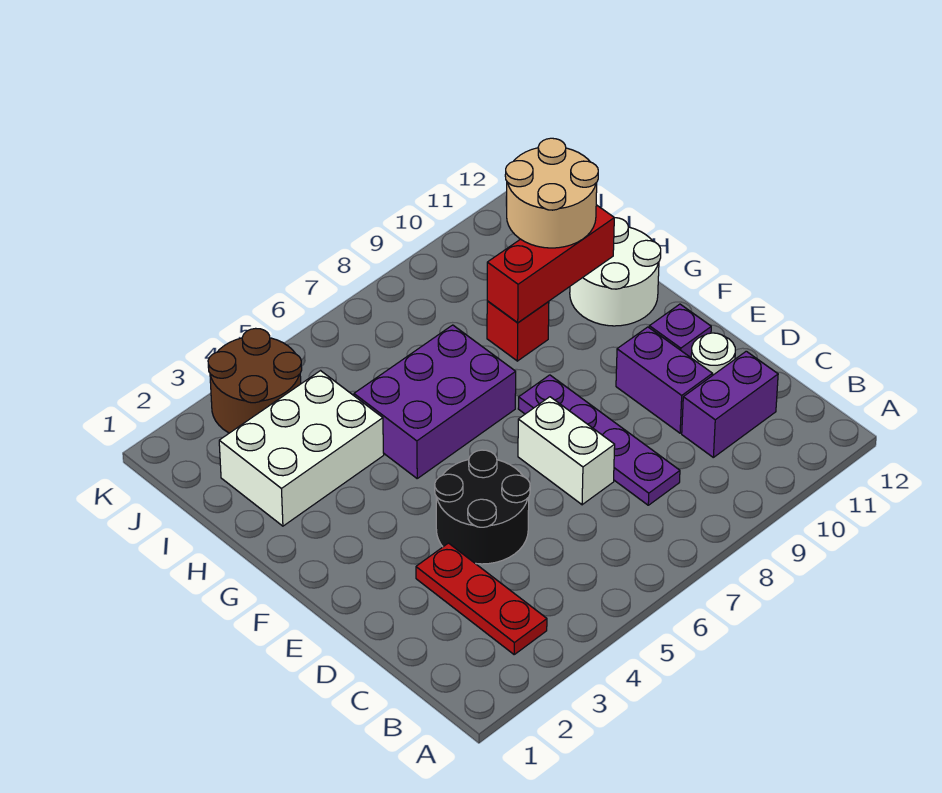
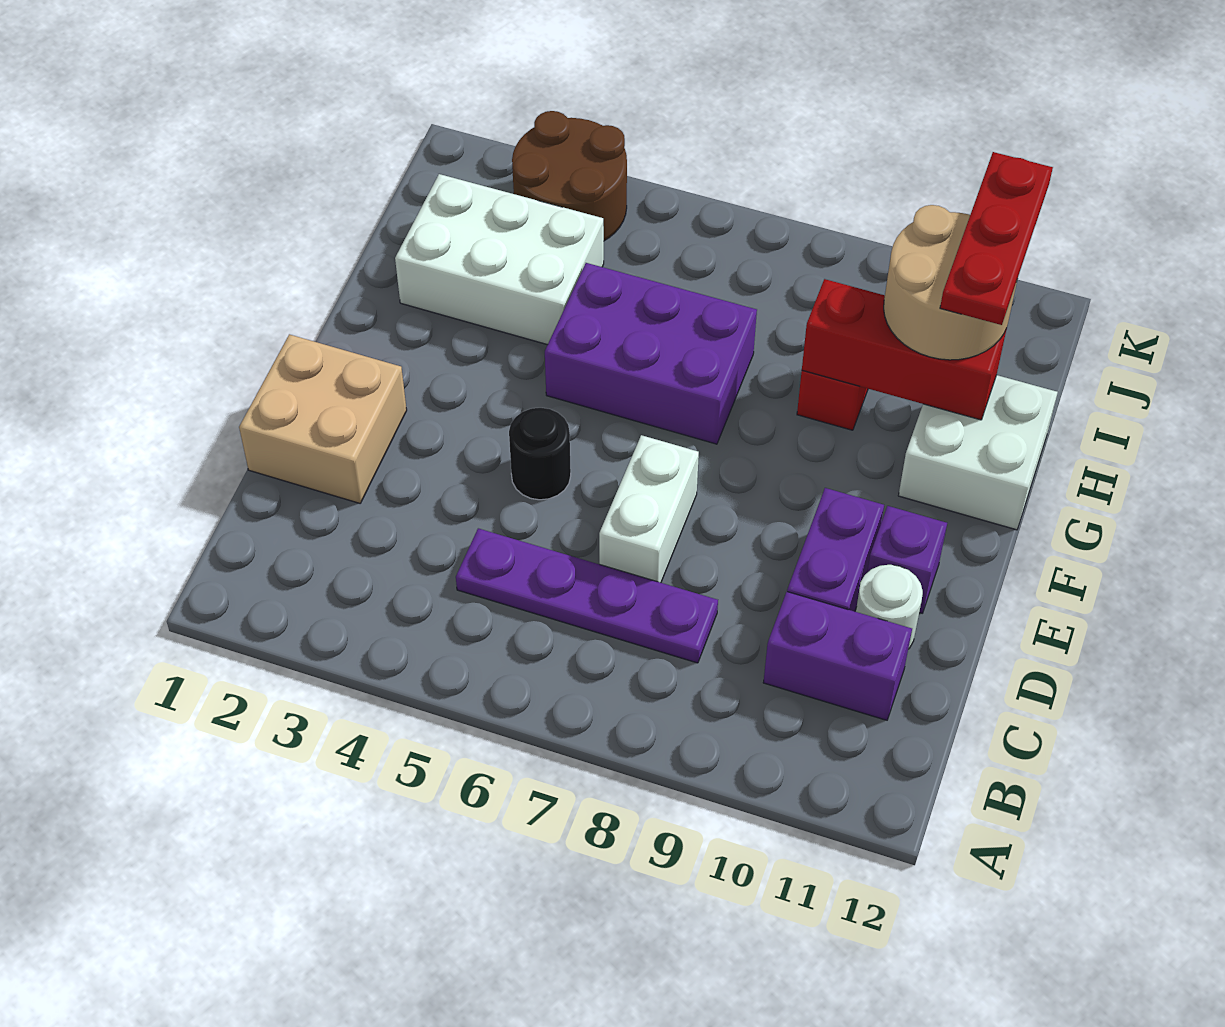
red 1x3 plate [416,543,547,654] -> red 1x3 plate moved to [940,152,1053,325]
purple 1x4 plate [518,375,680,505] -> purple 1x4 plate turned to [456,528,718,663]
none -> tan 2x2 brick [239,334,407,503]
black 2x2 round brick [435,450,530,564] -> black 1x1 round brick [509,408,571,500]
white 2x2 round brick [570,218,661,326] -> white 2x2 brick [898,375,1058,530]

